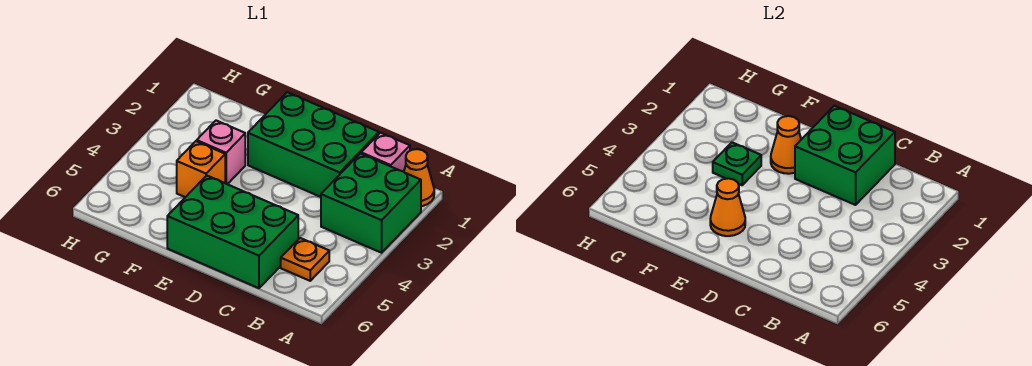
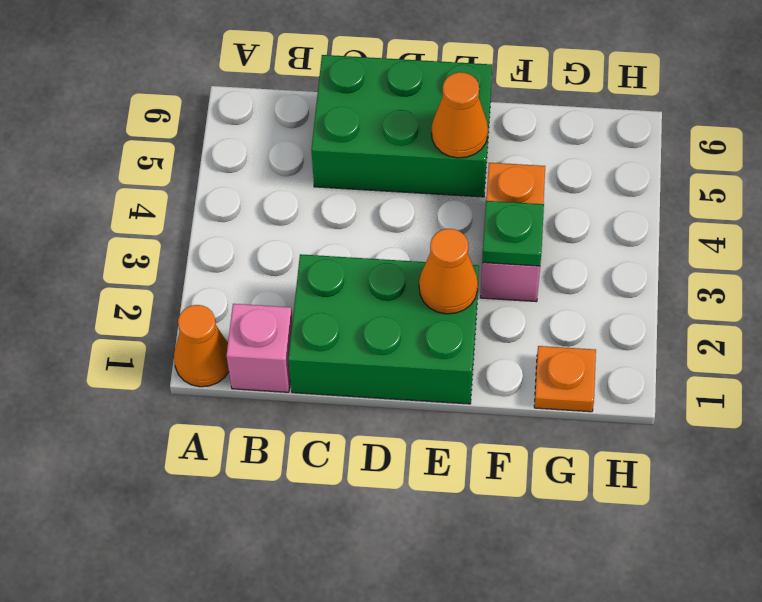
green 2x2 brick [321,153,421,253] -> none
orange 1x1 plate [281,238,329,281] -> orange 1x1 plate moved to [534,346,596,412]
green 2x2 brick [795,106,895,205] -> none

